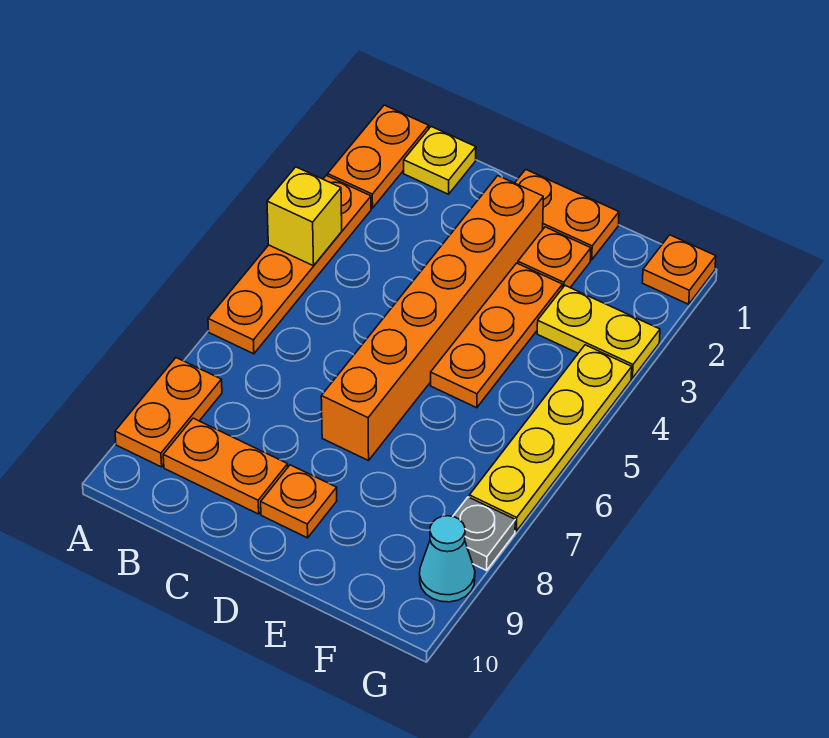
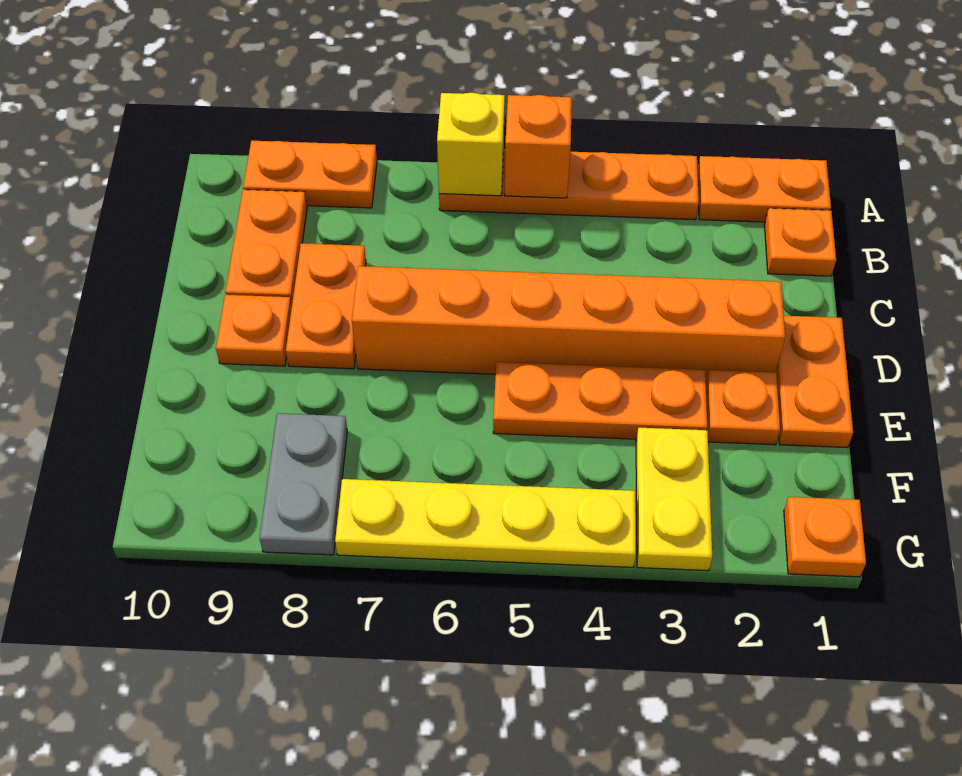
yellow 1x1 brick [267,167,342,266] -> yellow 1x1 brick moved to [437,93,505,196]
none -> orange 1x1 brick [505,95,572,198]
yellow 1x1 plate [404,127,476,194] -> orange 1x1 plate [764,208,836,276]
none -> orange 1x2 plate [286,243,366,369]
grey 1x1 plate [453,497,515,570] -> grey 1x2 plate [260,413,347,555]
cyan 1x1 cone [420,516,475,602] -> none

